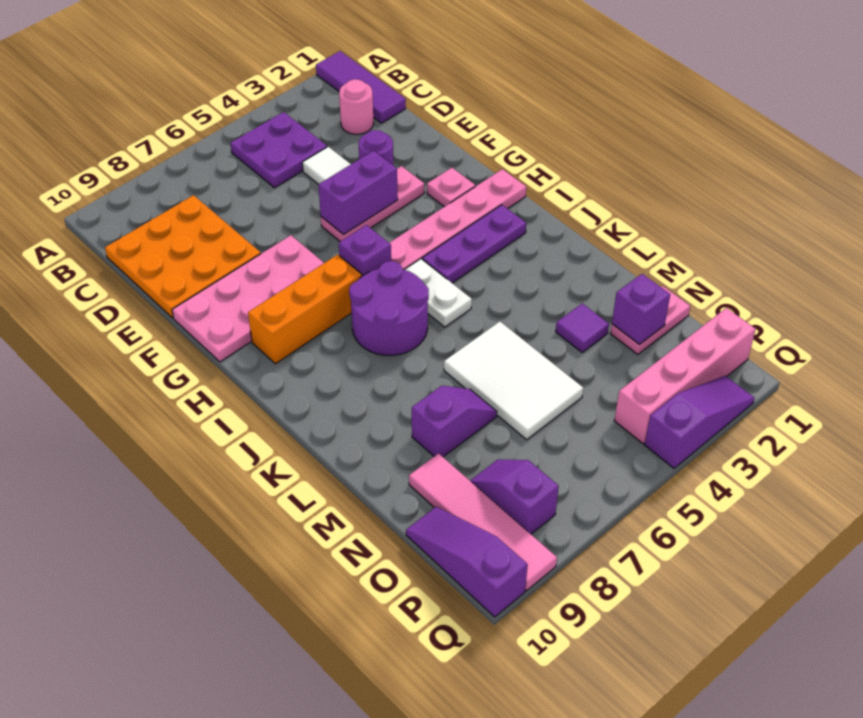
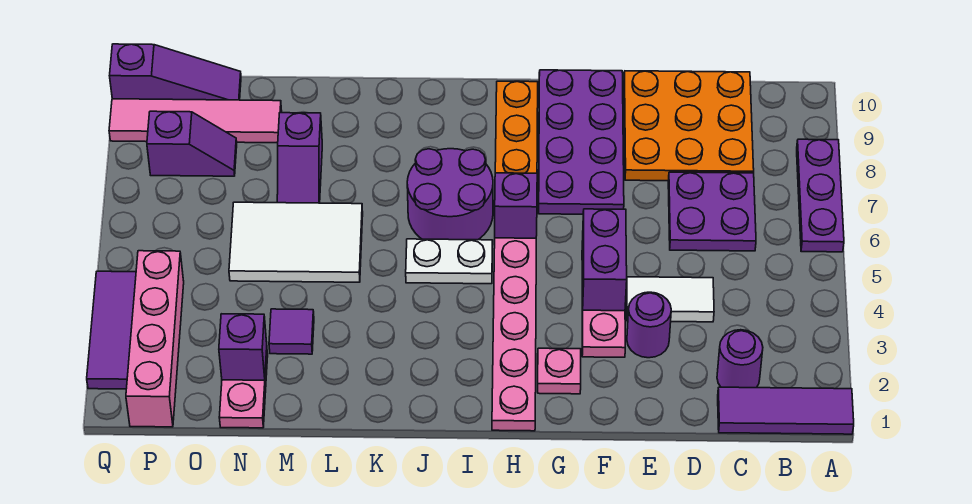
purple 2x2 plate [230,112,327,188] -> purple 2x2 plate moved to [668,172,756,251]
pink 1x1 round brick [339,79,373,134] -> purple 1x1 round brick [717,330,763,388]
pink 2x4 plate [172,235,324,362] -> purple 2x4 plate [539,70,624,214]
purple 1x3 plate [422,205,526,283] -> purple 1x3 plate moved to [797,139,844,252]
purple 1x3 slope [645,376,754,468] -> purple 1x3 tile [87,271,136,389]

